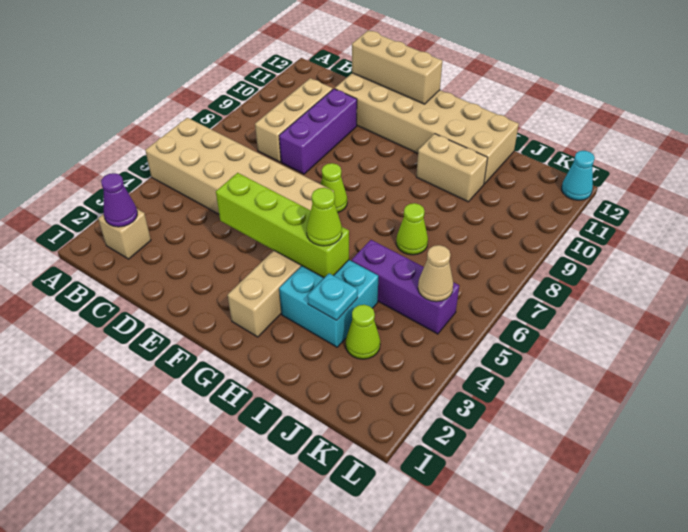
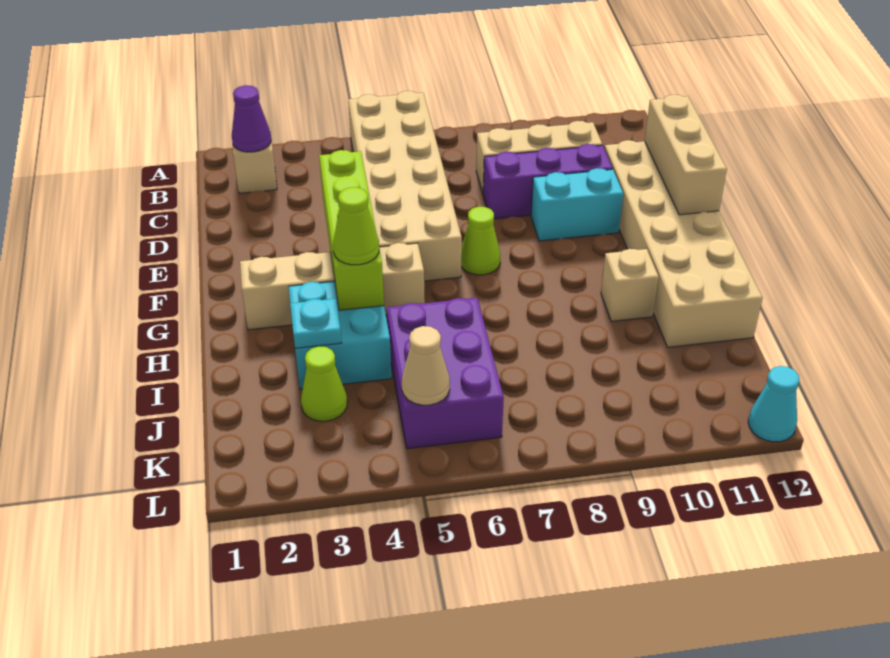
none -> cyan 1x2 brick [531,168,623,241]
tan 1x2 brick [416,134,488,202] -> tan 1x1 brick [601,249,659,321]
purple 1x3 brick [352,240,459,334] -> purple 2x3 brick [387,298,504,449]
lime 1x1 cone [396,203,428,255] -> none

